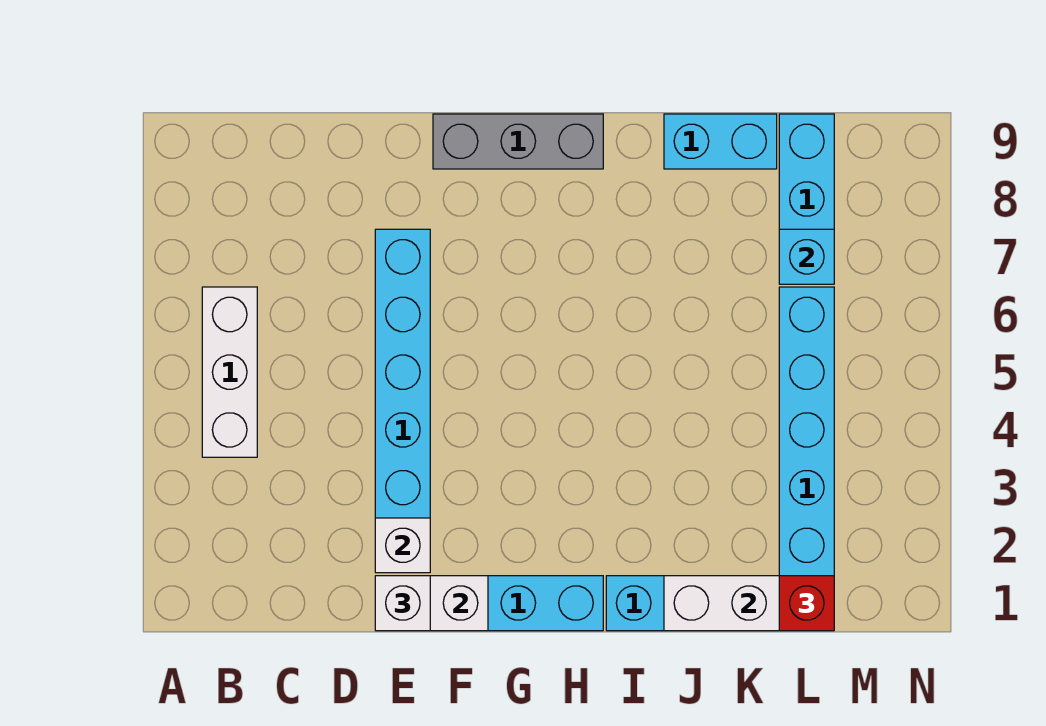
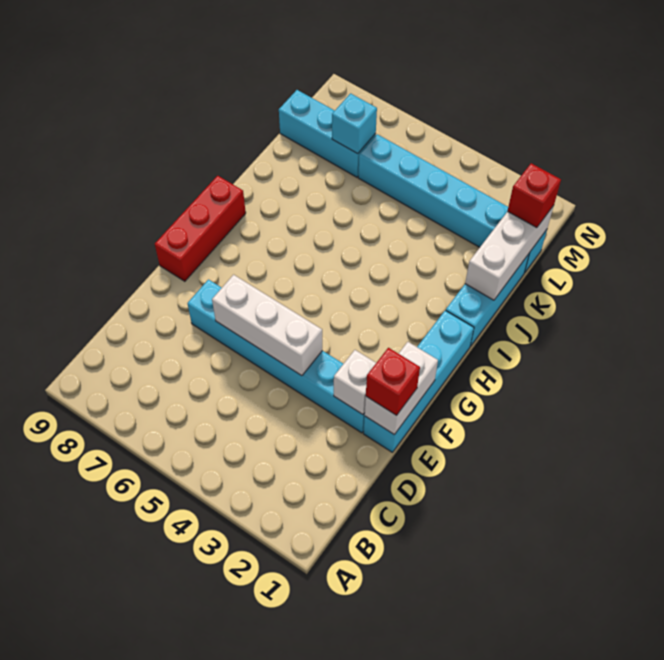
white 1x3 brick [202,287,257,457] -> white 1x3 brick moved to [212,275,322,376]
white 1x1 brick [375,576,430,631] -> red 1x1 brick [366,348,420,415]
grey 1x3 brick [433,114,603,169] -> red 1x3 brick [155,176,246,281]
cyan 1x2 brick [664,114,777,169] -> none

